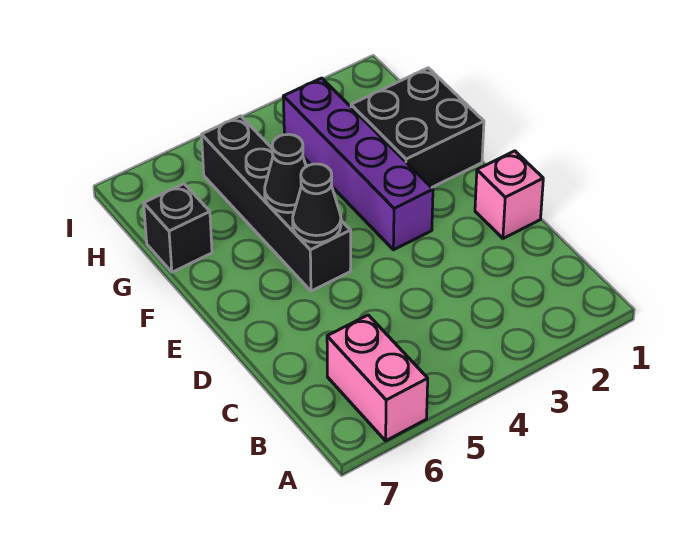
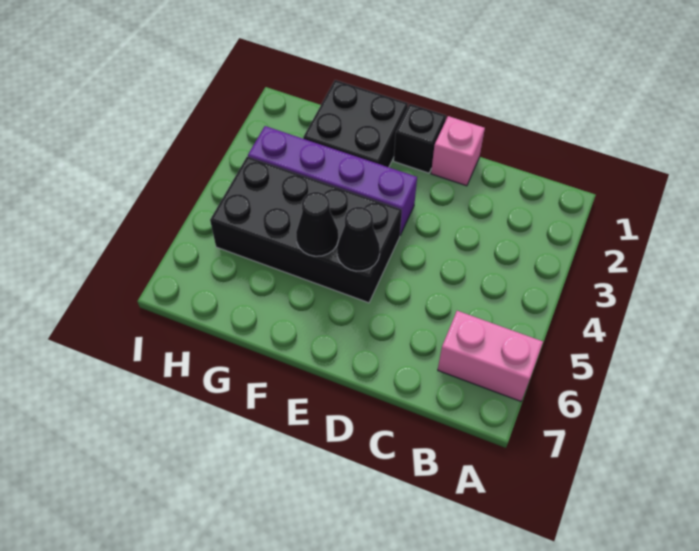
black 1x4 brick [202,116,351,291] -> black 2x4 brick [210,157,402,303]
black 1x1 brick [144,184,212,272] -> black 1x1 brick moved to [394,104,446,173]

